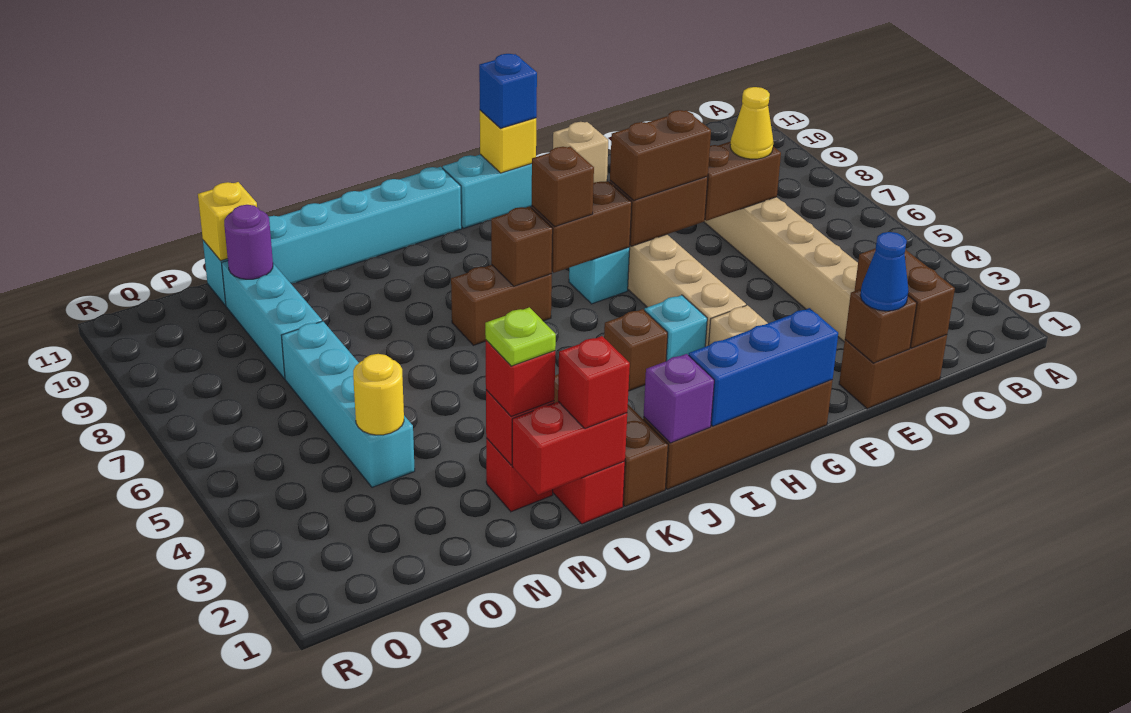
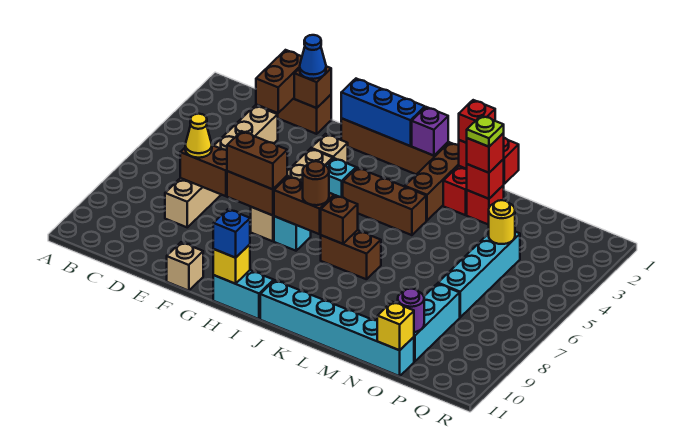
brown 1x1 brick [604,309,668,391] -> brown 1x3 brick [343,168,426,235]
brown 1x1 brick [532,147,594,226] -> brown 1x1 round brick [303,161,329,205]

